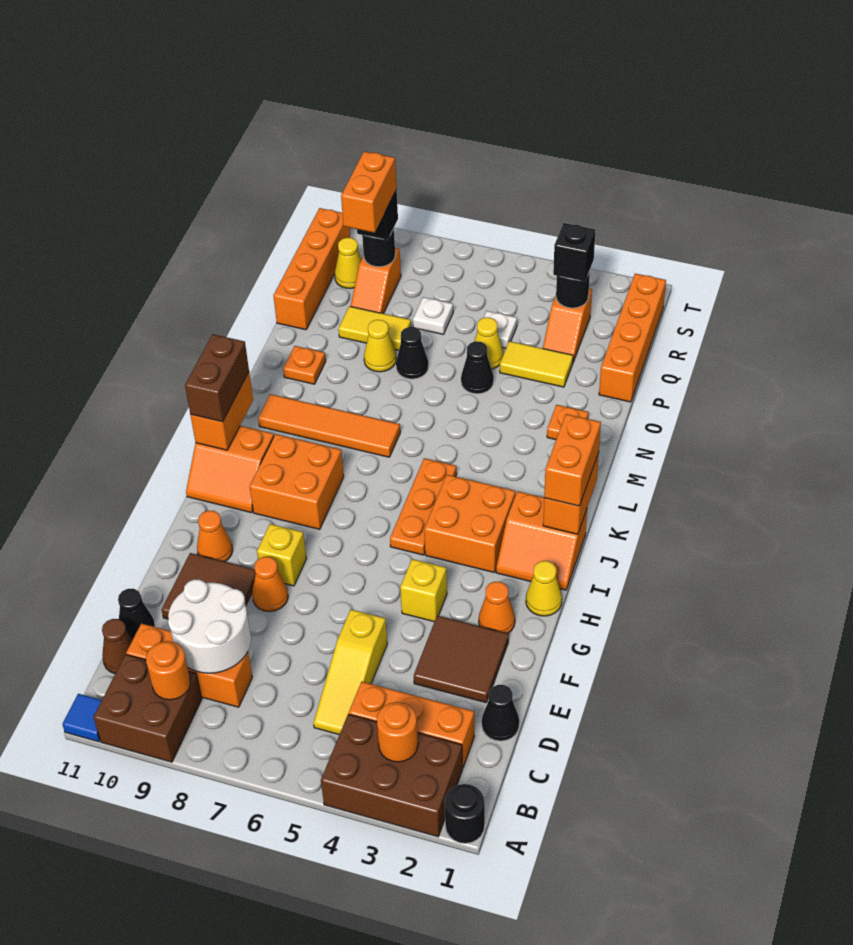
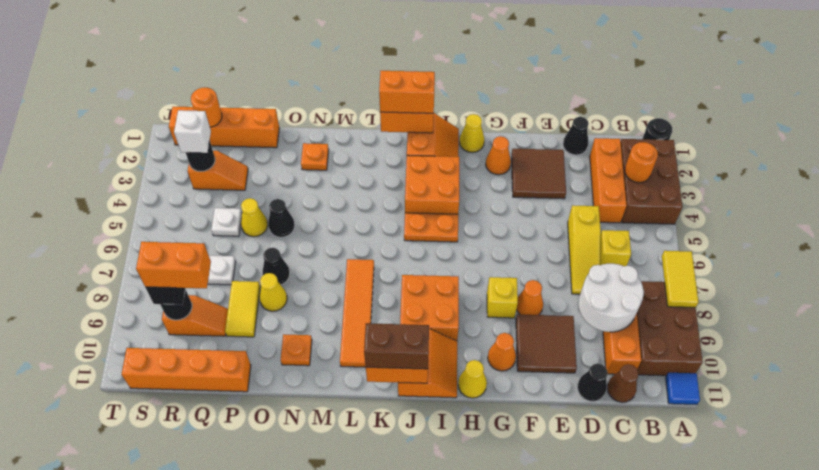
brown 2x2 brick [94,654,202,762] -> brown 2x3 brick [637,281,703,376]
orange 1x1 round brick [146,641,190,700] -> orange 1x1 round brick moved to [191,87,222,127]
yellow 1x3 slope [314,609,387,735] -> yellow 1x3 slope turned to [568,205,601,294]
yellow 1x1 brick [400,559,447,622] -> yellow 1x1 brick moved to [600,230,631,266]
orange 1x3 plate [390,458,457,555] -> orange 1x2 plate [404,213,458,242]
yellow 1x2 tile [500,341,573,387] -> yellow 1x2 tile moved to [662,251,698,307]
black 1x1 brick [553,223,596,282] -> white 1x1 brick [174,110,211,153]
yellow 1x1 cone [335,238,361,288] -> yellow 1x1 cone moved to [458,360,487,398]

